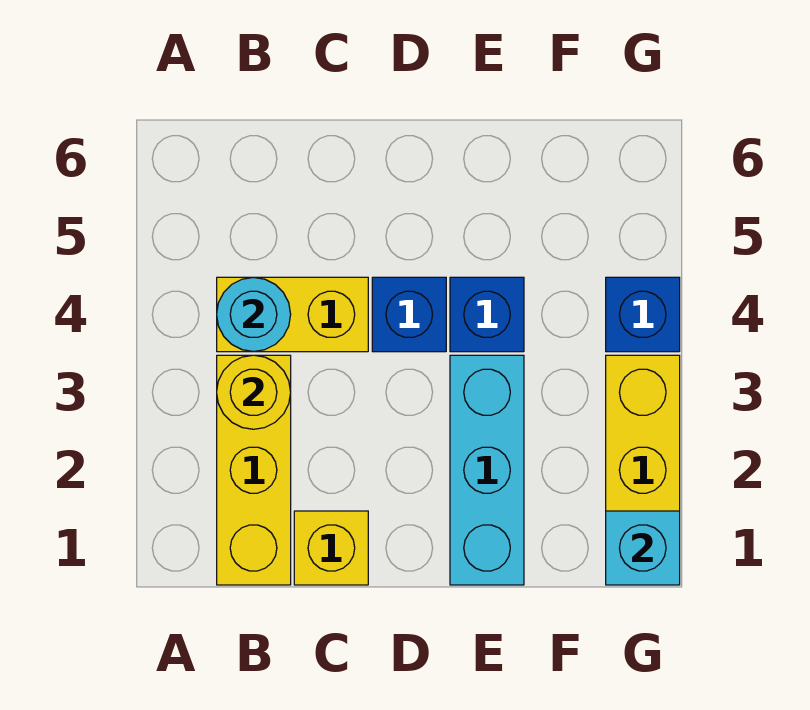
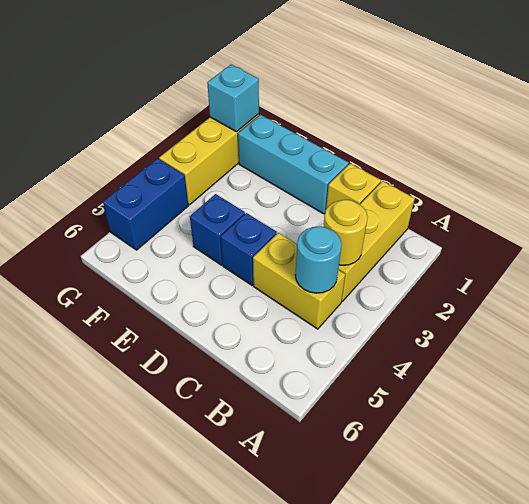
cyan 1x3 brick [450,355,524,585] -> cyan 1x3 brick turned to [238,115,349,214]
blue 1x1 brick [606,277,680,352] -> blue 1x2 brick [103,159,188,250]

